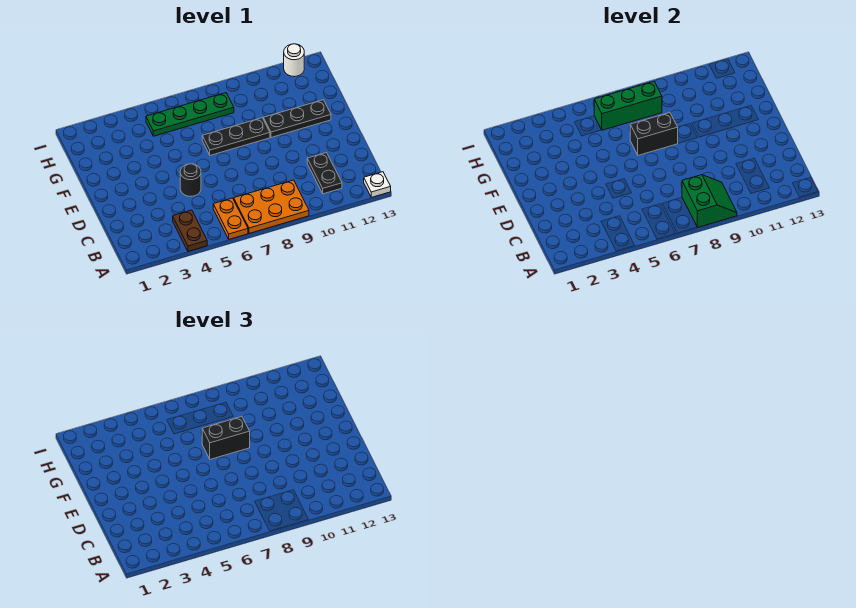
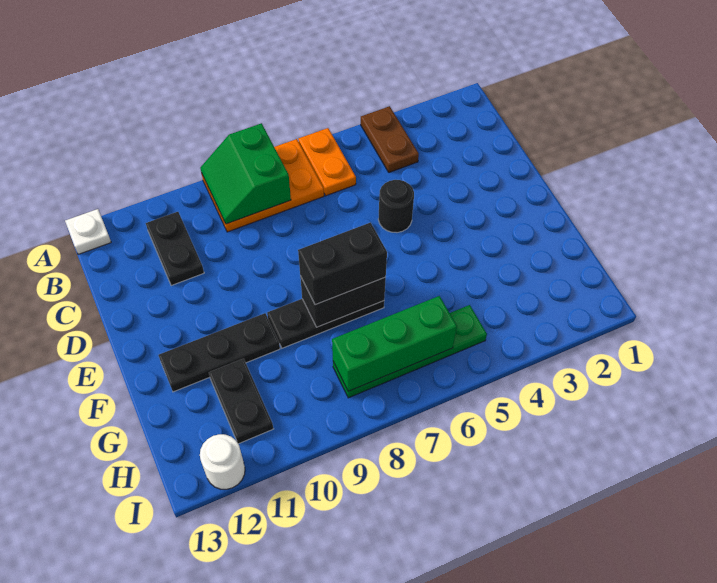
none -> black 1x2 plate [209,359,273,444]

